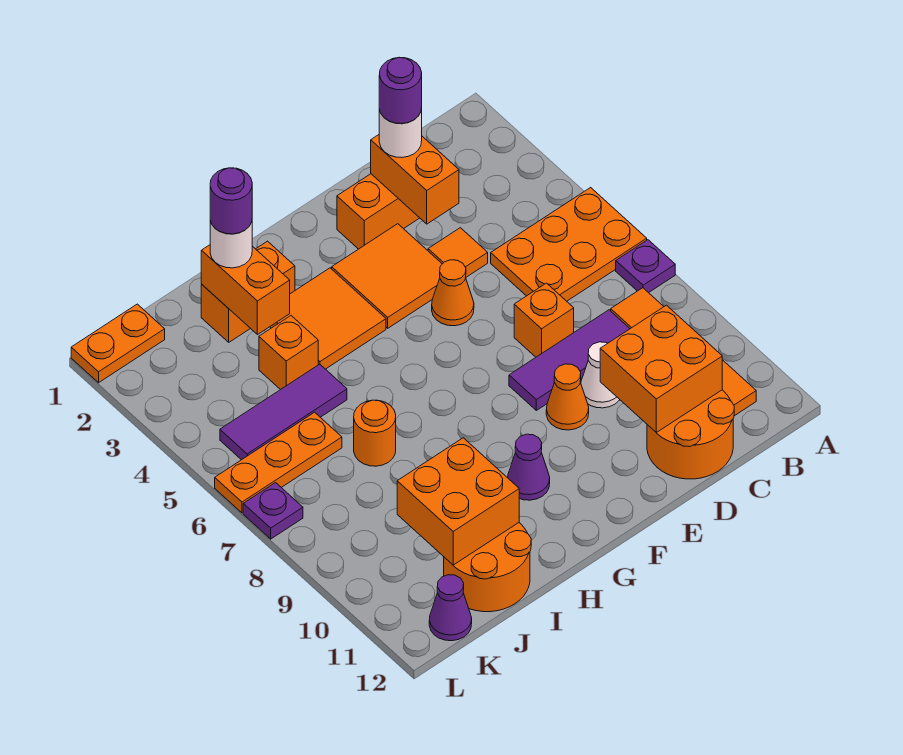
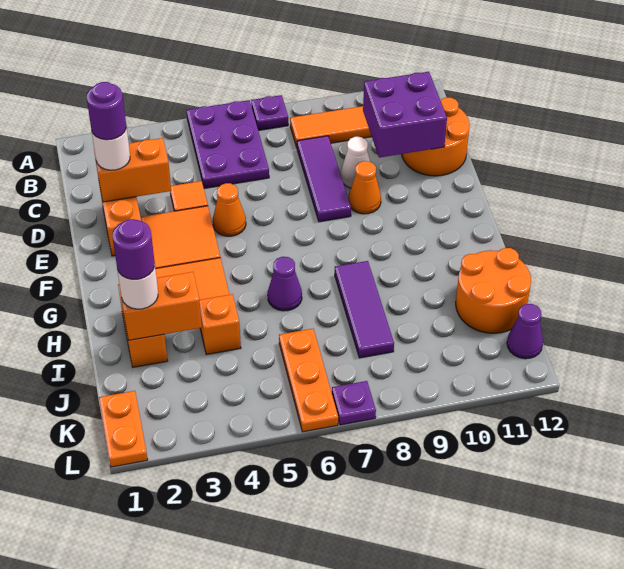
orange 2x3 plate [491,188,647,301] -> purple 2x3 plate [187,100,269,188]
orange 2x2 brick [600,305,722,433] -> purple 2x2 brick [363,72,447,158]
orange 1x1 brick [514,283,574,357] -> none
purple 1x1 cone [508,434,550,500] -> purple 1x1 cone moved to [268,257,302,311]
purple 1x3 tile [220,364,347,460] -> purple 1x3 tile moved to [335,261,394,358]
orange 1x1 round brick [354,400,396,466] -> none
orange 2x2 brick [397,438,519,565] -> none

